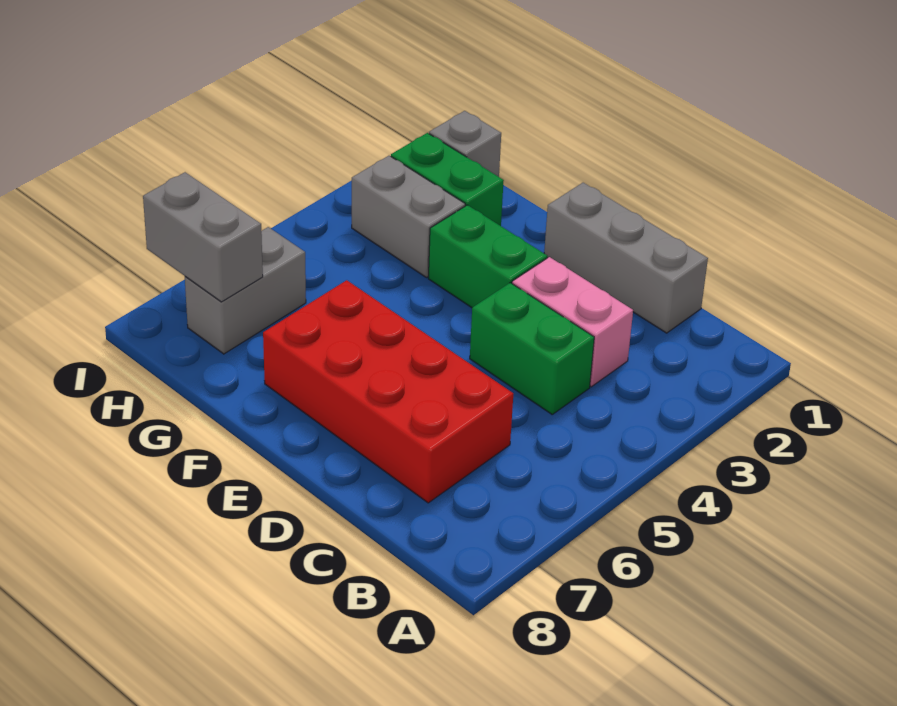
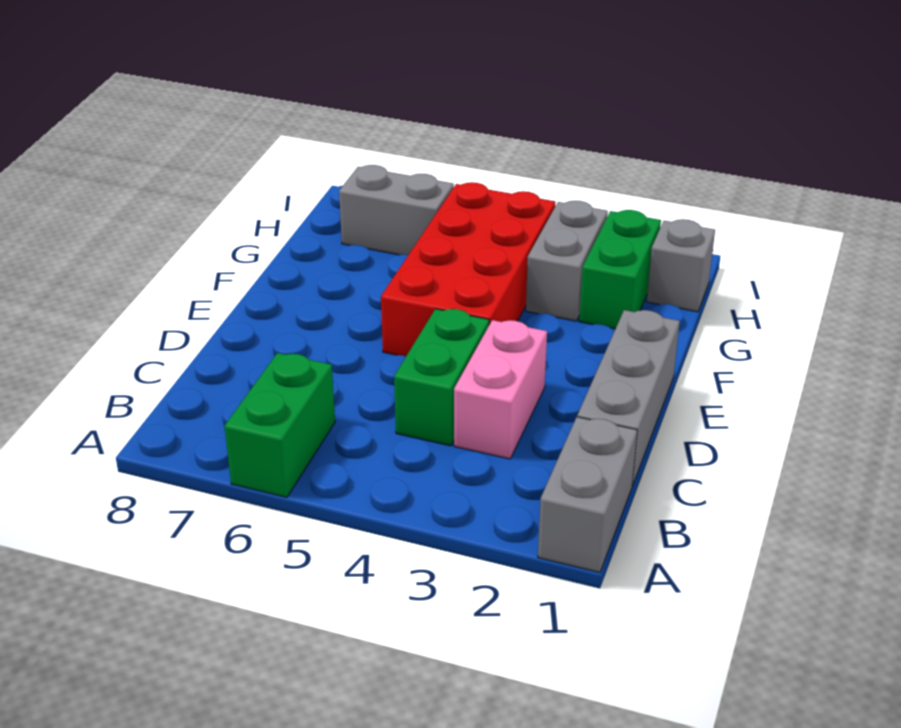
red 2x4 brick [263,280,513,503] -> red 2x4 brick moved to [381,182,555,356]
green 1x2 brick [428,205,547,308] -> green 1x2 brick moved to [224,353,335,497]
grey 1x2 brick [143,172,263,302] -> grey 1x2 brick moved to [538,417,637,572]

